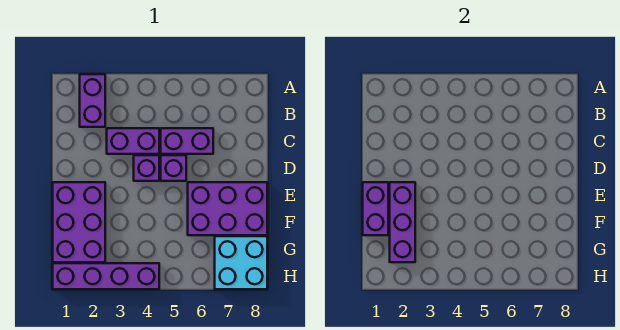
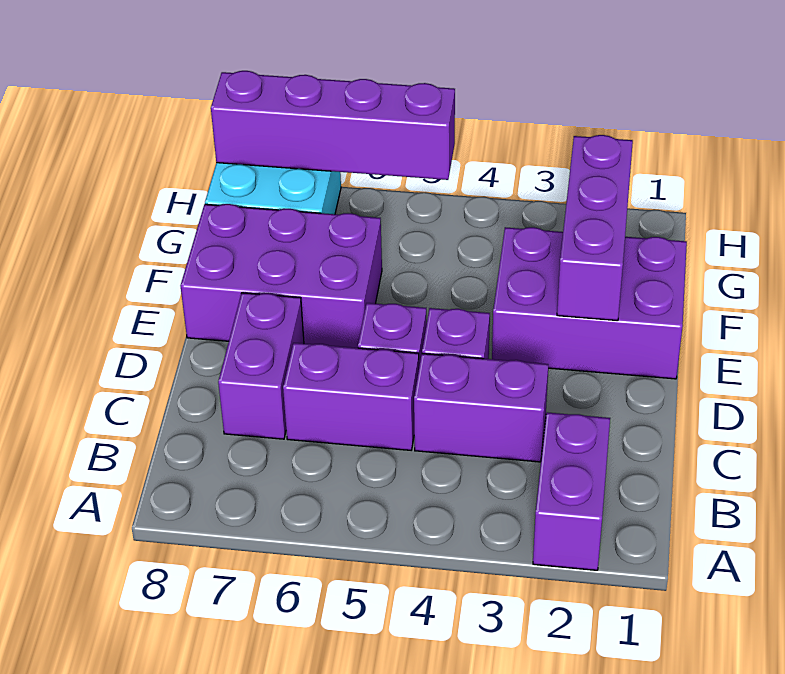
purple 2x3 brick [53,182,105,262] -> purple 2x3 brick turned to [492,227,687,379]
purple 1x2 brick [363,182,388,235] -> purple 1x2 brick moved to [218,293,304,439]
purple 1x4 brick [53,263,159,289] -> purple 1x4 brick moved to [211,71,455,180]

